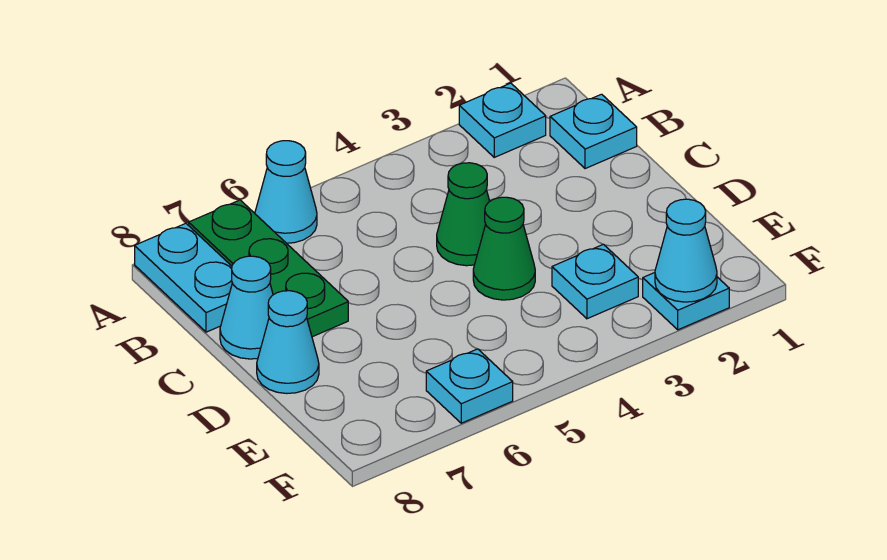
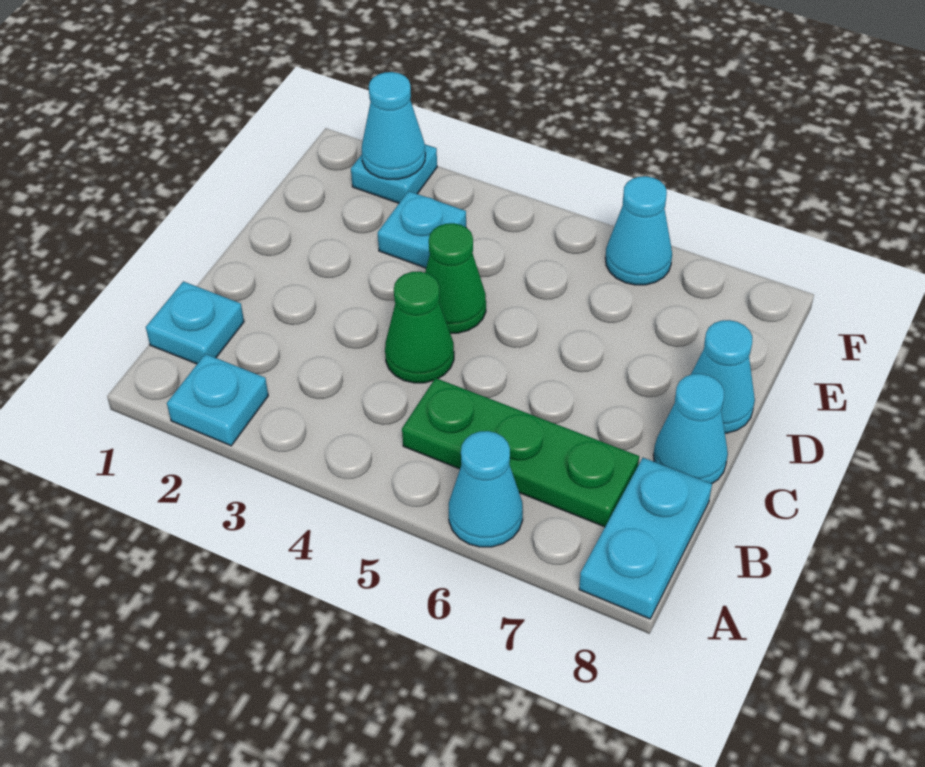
green 1x3 plate [189,200,348,337] -> green 1x3 plate turned to [402,378,639,527]
cyan 1x1 plate [426,349,513,423] -> cyan 1x1 cone [605,176,672,285]

